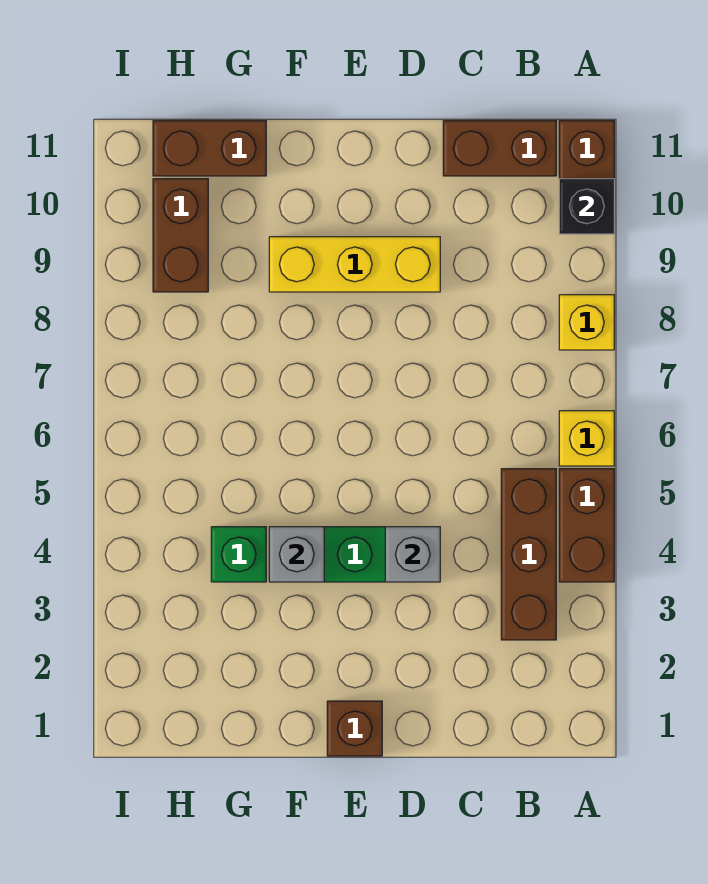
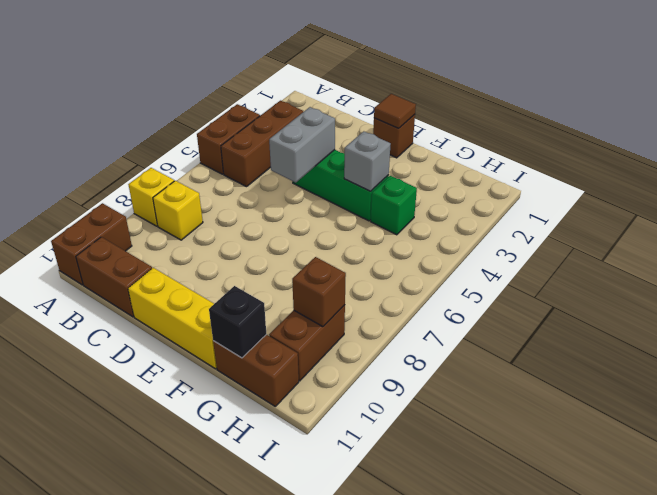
yellow 1x1 brick [559,411,614,466] -> yellow 1x1 brick moved to [153,181,203,240]
black 1x1 brick [559,179,614,234] -> black 1x1 brick moved to [209,286,266,358]
grey 1x1 brick [385,527,440,582] -> grey 1x2 brick [269,107,335,183]
yellow 1x3 brick [269,237,440,292] -> yellow 1x3 brick moved to [128,268,217,369]
none -> brown 1x1 tile [374,94,416,128]
none -> brown 1x1 brick [292,257,346,327]

